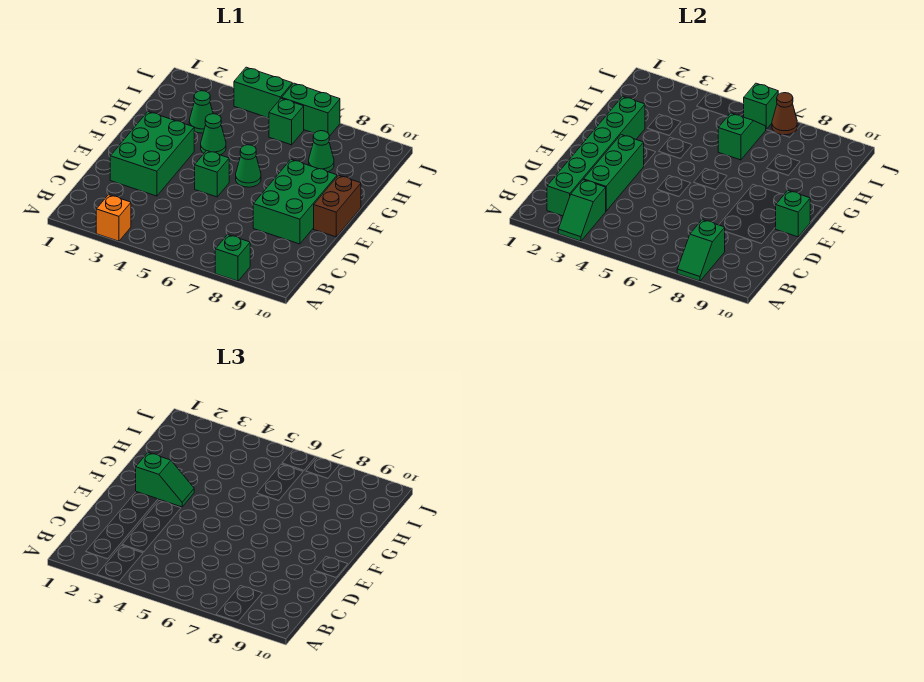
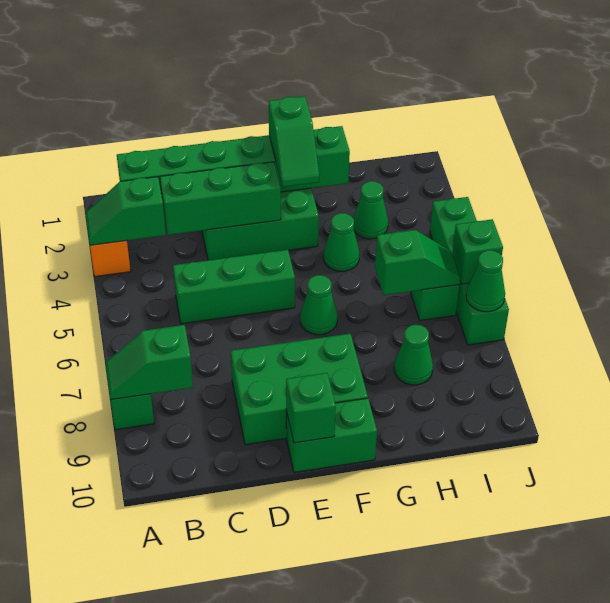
green 1x1 brick [195,151,229,197] -> green 1x3 brick [173,250,295,324]
brown 1x2 brick [314,175,361,237] -> green 1x2 brick [286,398,377,472]
brown 1x1 cone [772,93,797,135] -> green 1x1 cone [466,250,505,312]

